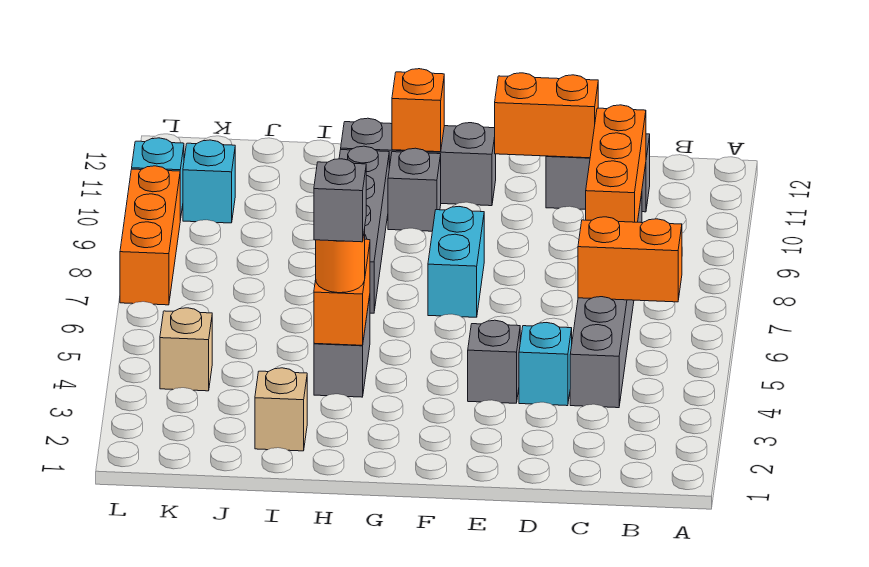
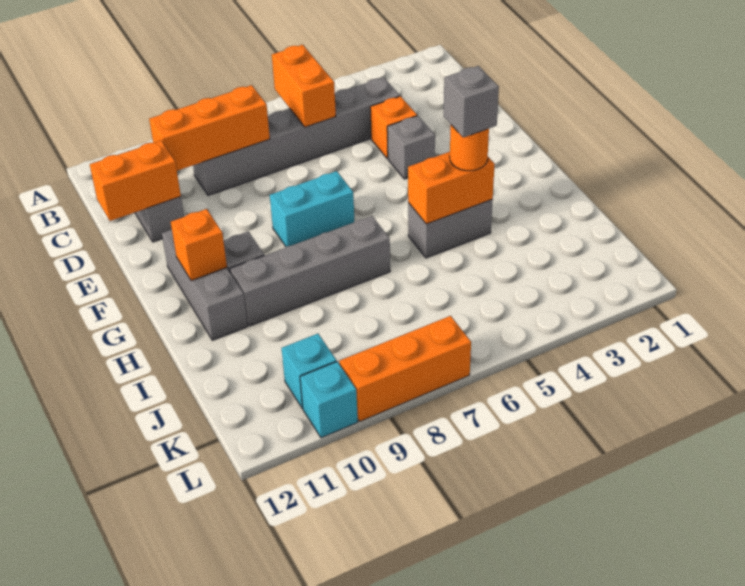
cyan 1x1 brick [519,323,572,406] -> orange 1x1 brick [370,96,417,159]
orange 1x2 brick [495,73,598,158] -> orange 1x2 brick turned to [90,141,181,221]
tan 1x1 brick [255,368,307,451] -> none
tan 1x1 brick [160,308,212,391] -> none

